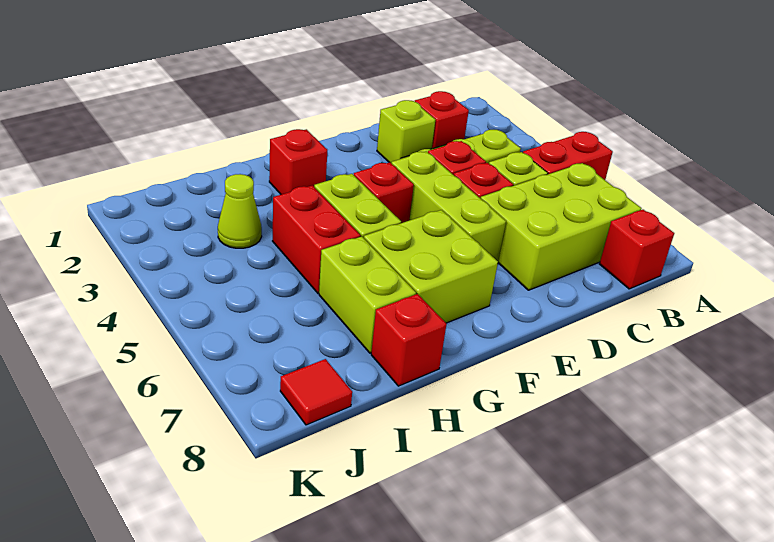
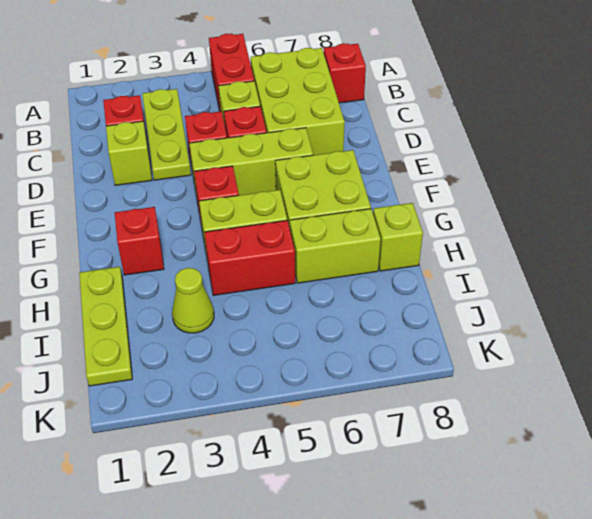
none -> lime 1x3 plate [79,267,132,386]
red 1x1 brick [371,294,447,386] -> lime 1x1 brick [373,203,423,271]
red 1x1 tile [280,359,352,425] -> none

